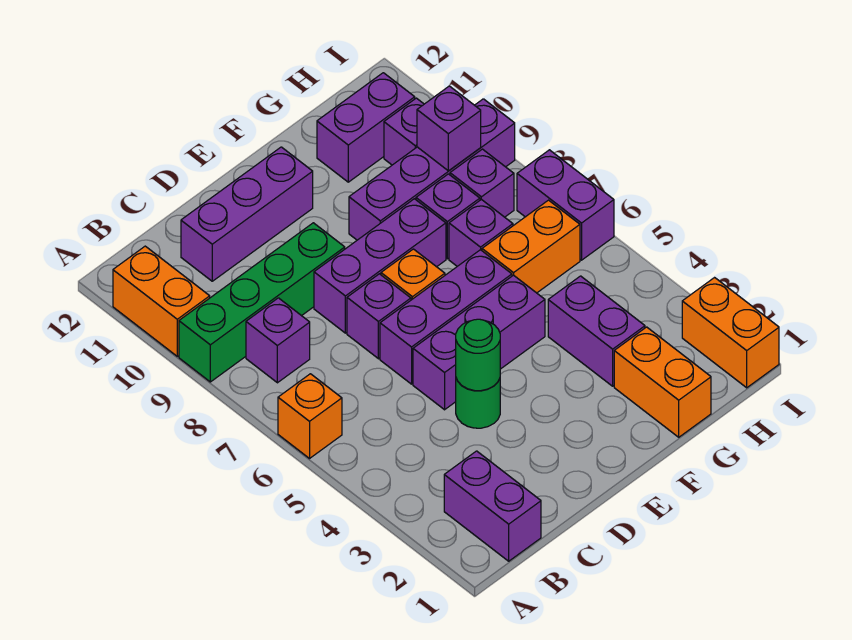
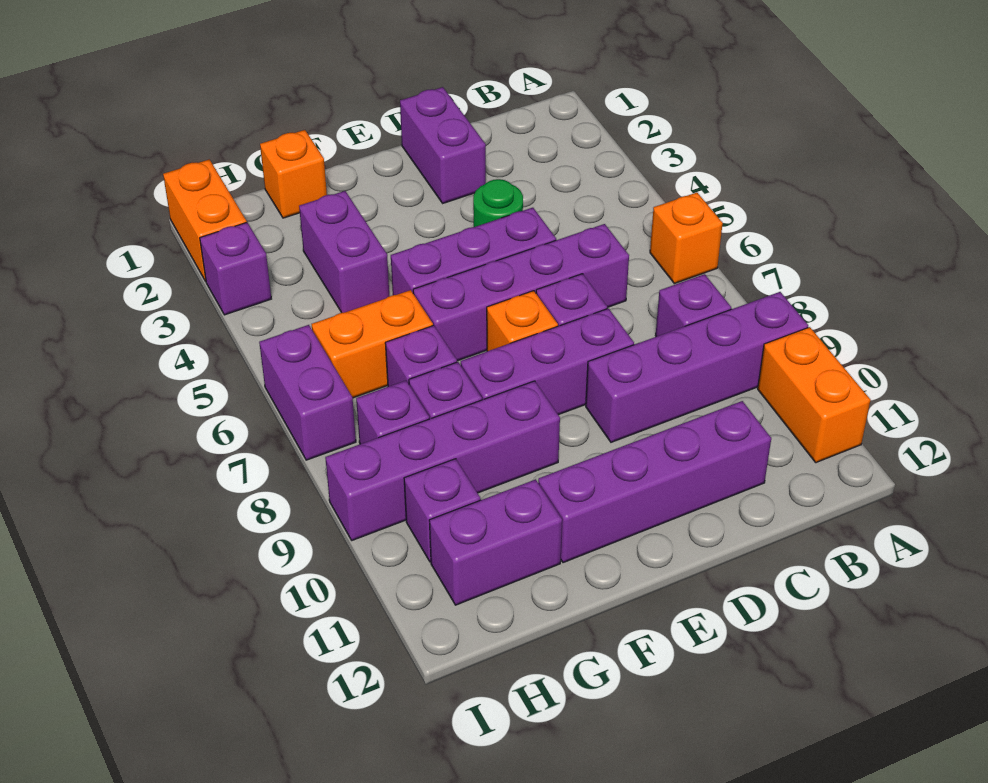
green 1x4 brick [179,223,345,382] -> purple 1x4 brick [586,292,808,442]
purple 1x2 brick [444,451,541,561] -> purple 1x2 brick moved to [400,87,486,203]
purple 1x3 brick [181,147,313,281] -> purple 1x4 brick [538,401,771,563]
green 1x1 round brick [456,319,500,391] -> none
purple 1x3 brick [380,250,512,384] -> purple 1x4 brick [413,224,629,361]
orange 1x2 brick [614,327,711,437] -> orange 1x1 brick [260,130,327,218]
purple 1x1 brick [417,86,481,171] -> purple 1x1 brick moved to [200,223,271,315]

